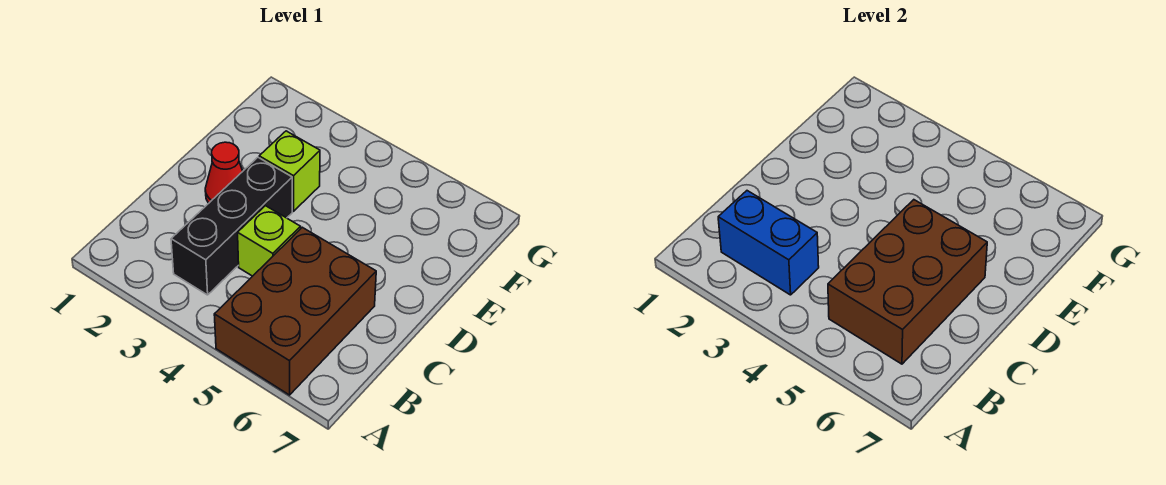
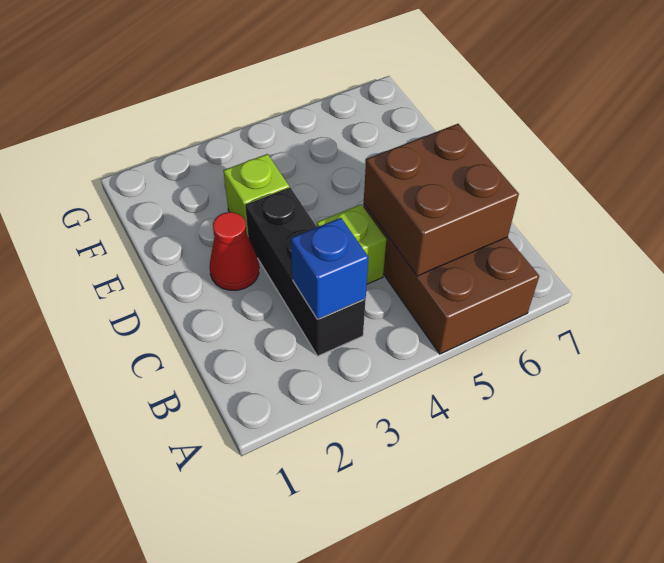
blue 1x2 brick [718,191,819,295] -> blue 1x1 brick [291,218,368,319]
brown 2x3 brick [828,200,987,364] -> brown 2x2 brick [364,124,519,276]

